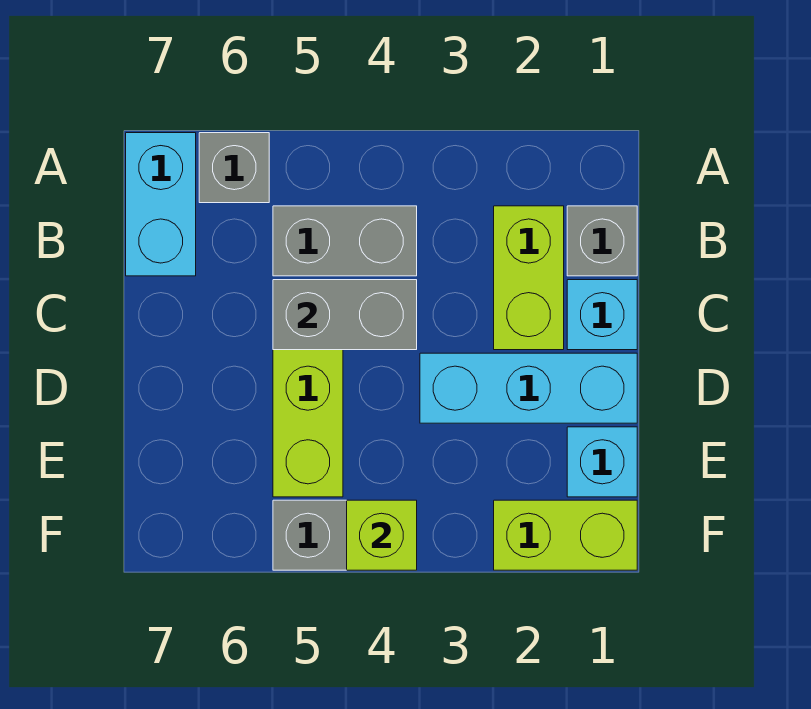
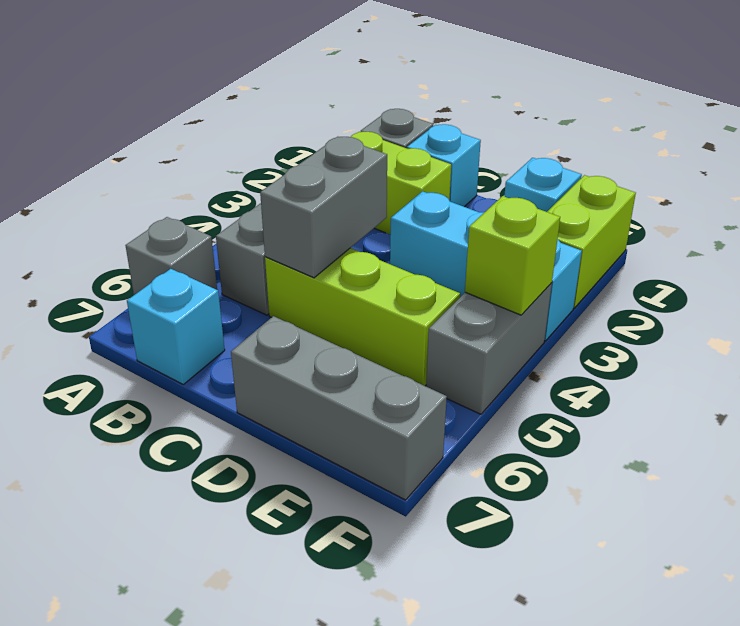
cyan 1x2 brick [126,133,196,276] -> cyan 1x1 brick [127,269,225,384]
cyan 1x3 brick [420,353,637,423] -> cyan 1x3 brick turned to [390,191,582,341]
none -> grey 1x3 brick [231,316,447,500]

